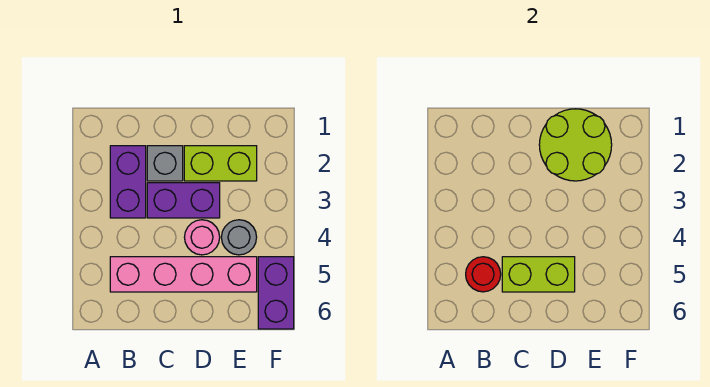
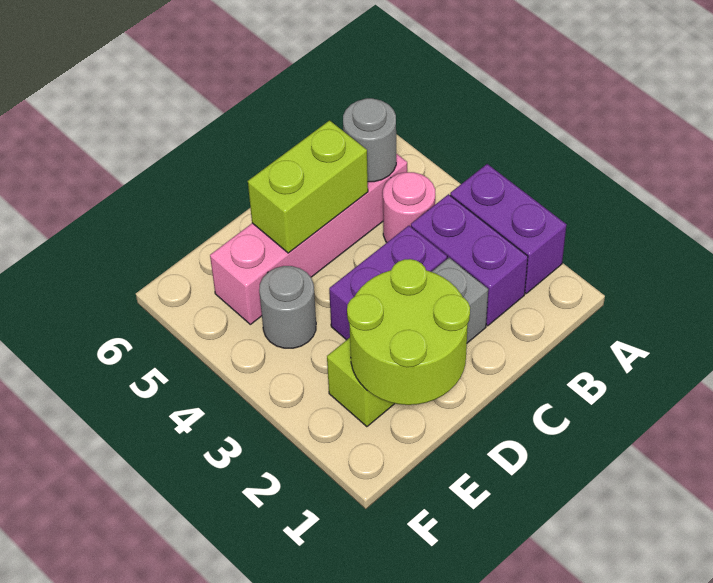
red 1x1 round brick [466,257,501,292] -> grey 1x1 round brick [343,98,396,182]
pink 1x1 round brick [184,220,220,255] -> pink 1x1 round brick moved to [383,172,435,242]
purple 1x2 brick [258,257,294,329] -> purple 1x2 brick moved to [450,164,566,293]

